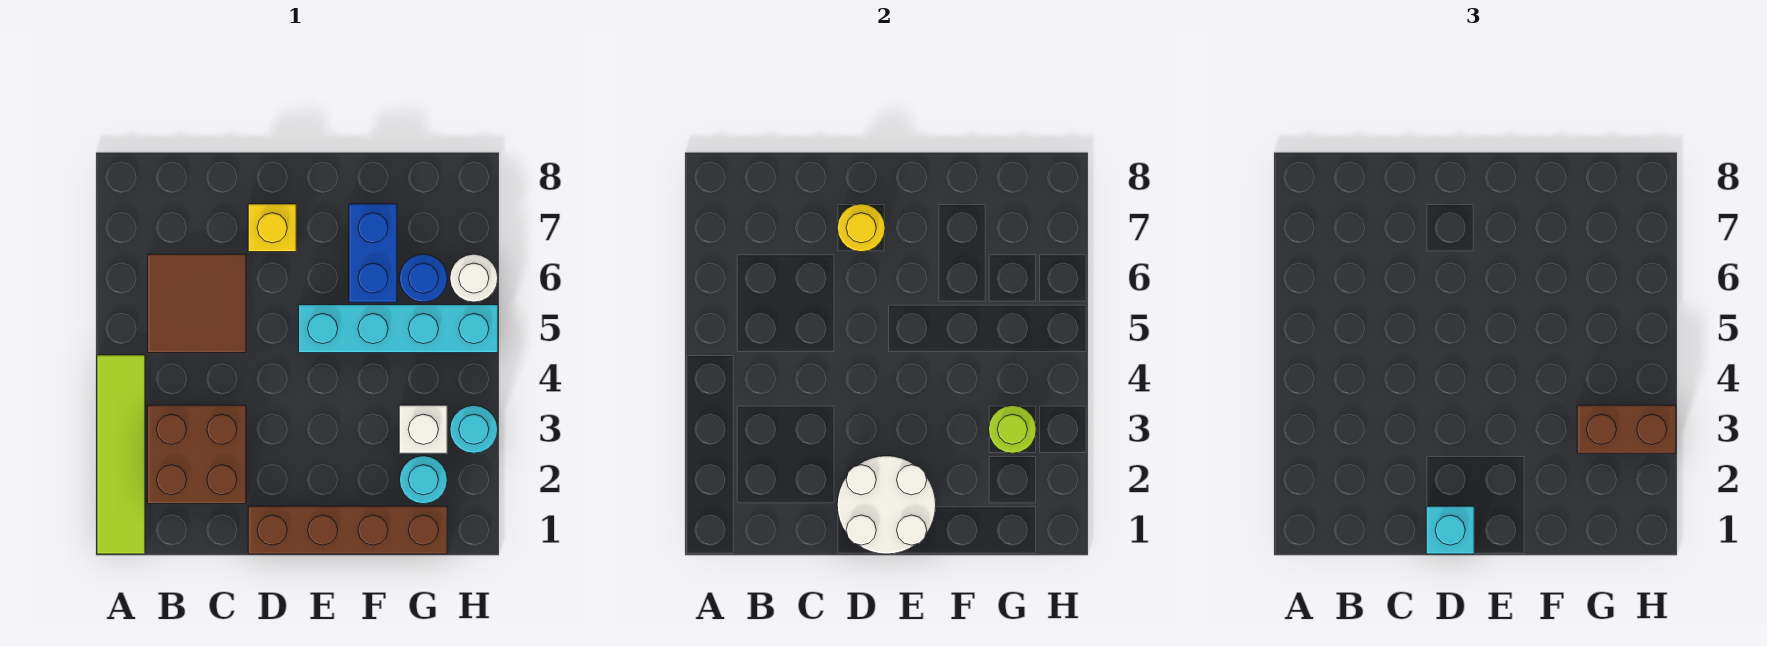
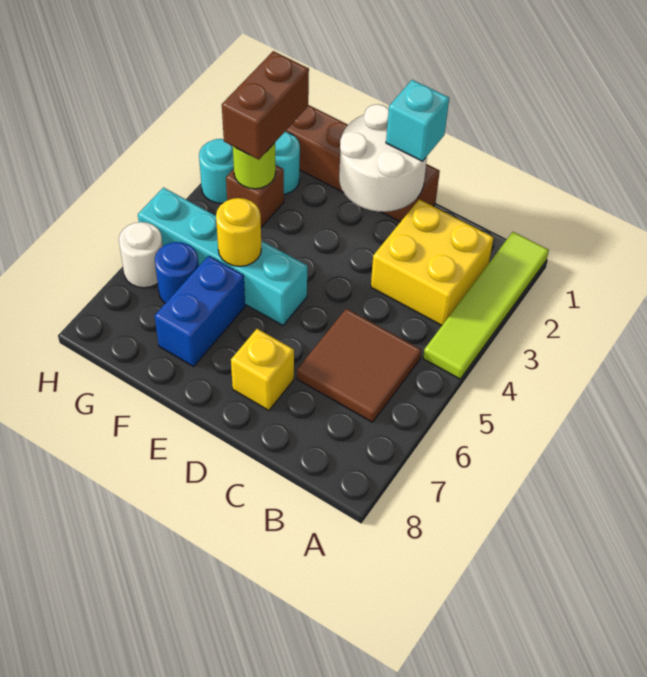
brown 2x2 brick [148,405,246,504] -> yellow 2x2 brick [371,199,494,325]
yellow 1x1 round brick [837,204,885,252] -> yellow 1x1 round brick moved to [216,198,261,266]
white 1x1 brick [399,405,447,453] -> brown 1x1 brick [226,165,284,227]
brown 1x2 brick [1577,405,1676,453] -> brown 1x2 brick turned to [222,51,309,160]

